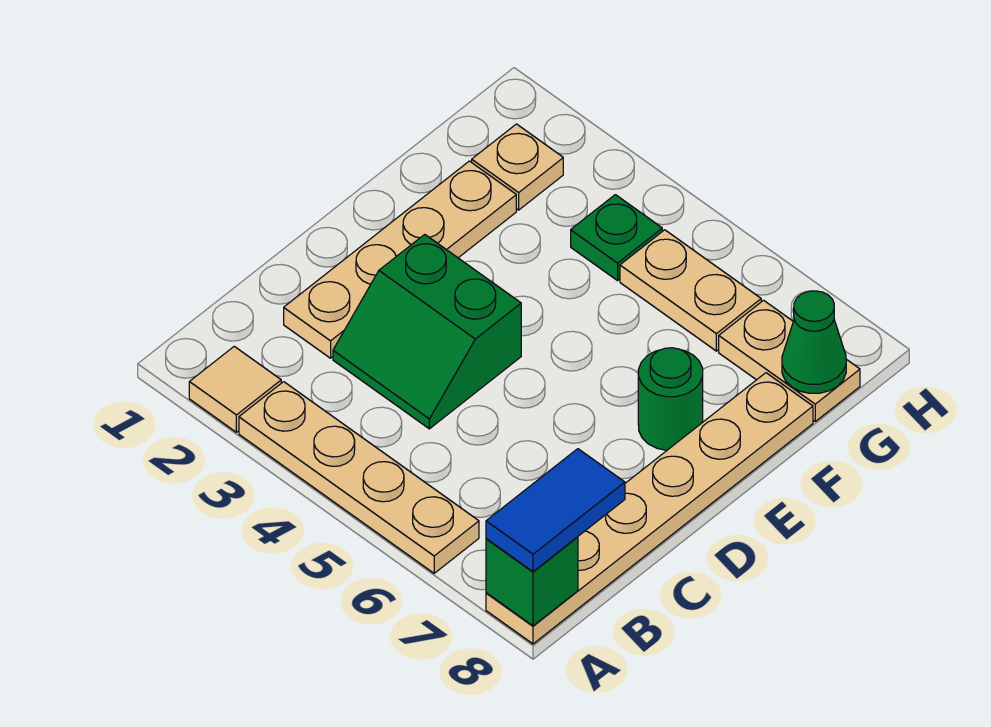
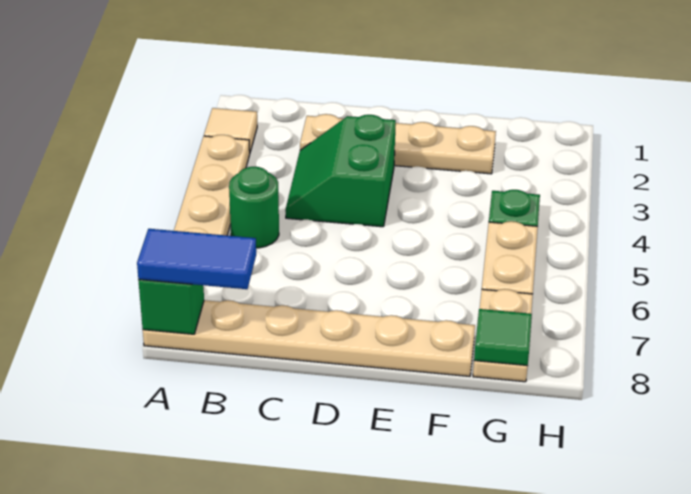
green 1x1 round brick [638,348,703,450] -> green 1x1 round brick moved to [229,167,279,248]
tan 1x1 plate [472,124,563,210] -> none
green 1x1 cone [782,291,846,393] -> green 1x1 tile [474,309,532,366]

